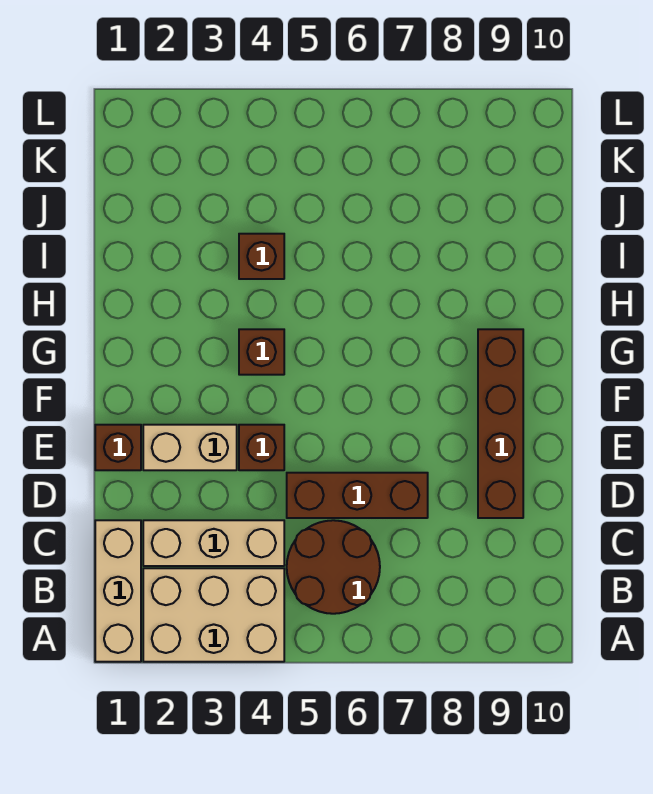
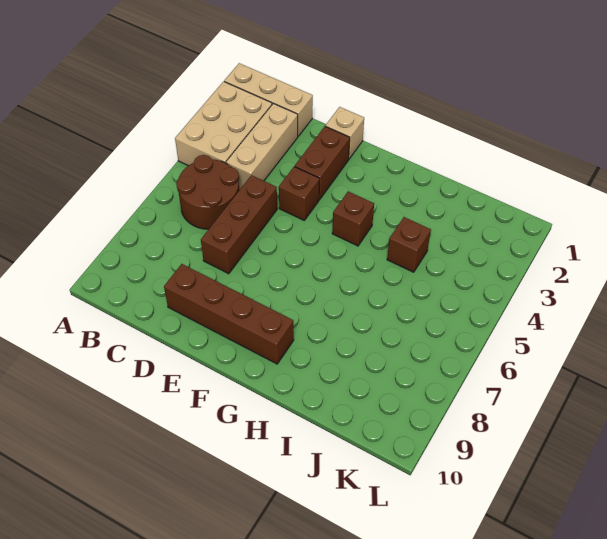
brown 1x1 brick [95,425,141,470] -> tan 1x1 brick [325,107,364,159]
tan 1x2 brick [143,425,237,470] -> brown 1x2 brick [295,126,350,199]

